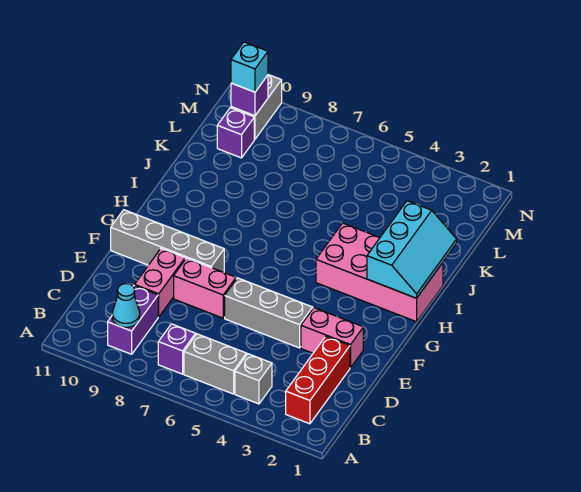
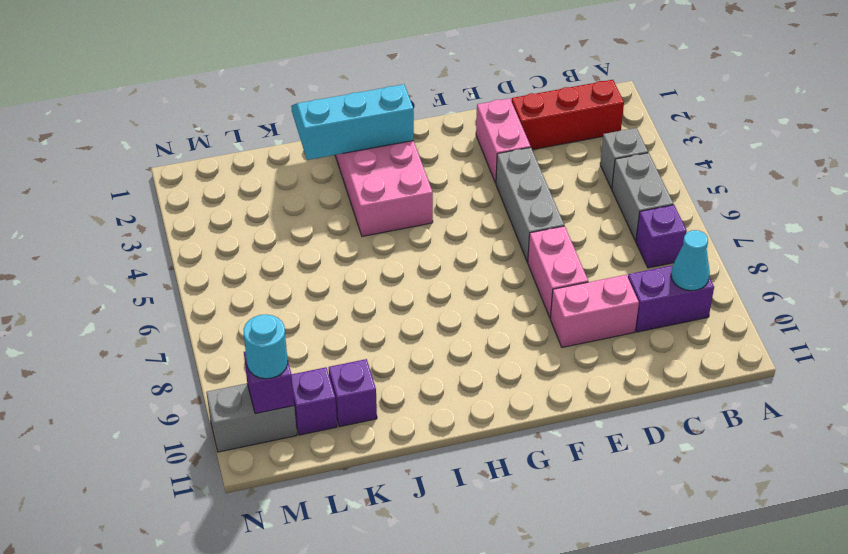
grey 1x4 brick [111,210,224,272] -> none
none -> purple 1x1 brick [329,359,377,427]
cyan 1x1 brick [231,42,268,92] -> cyan 1x1 round brick [244,315,288,379]

